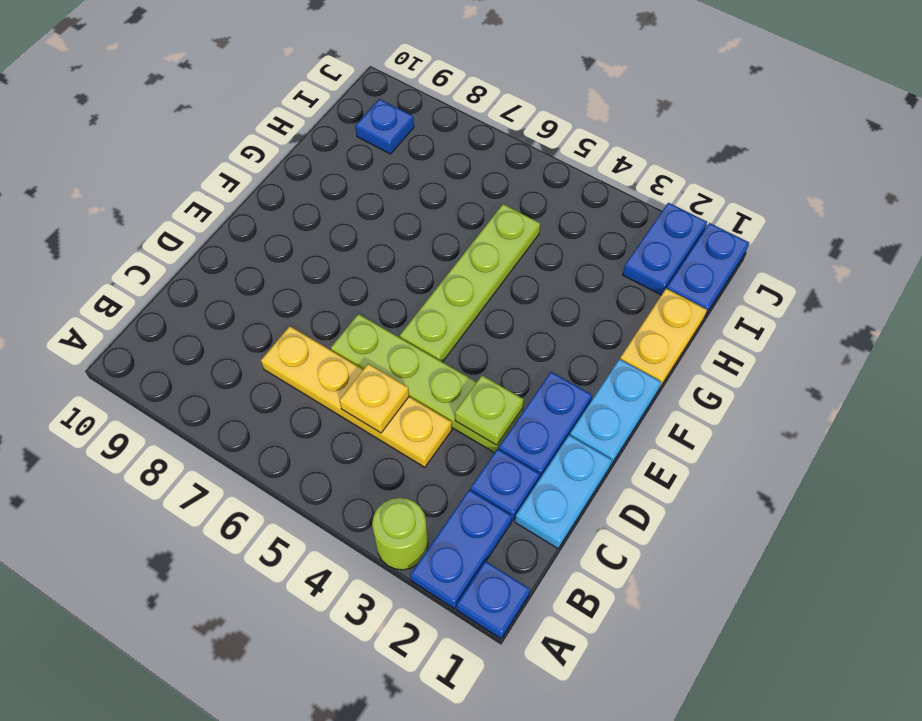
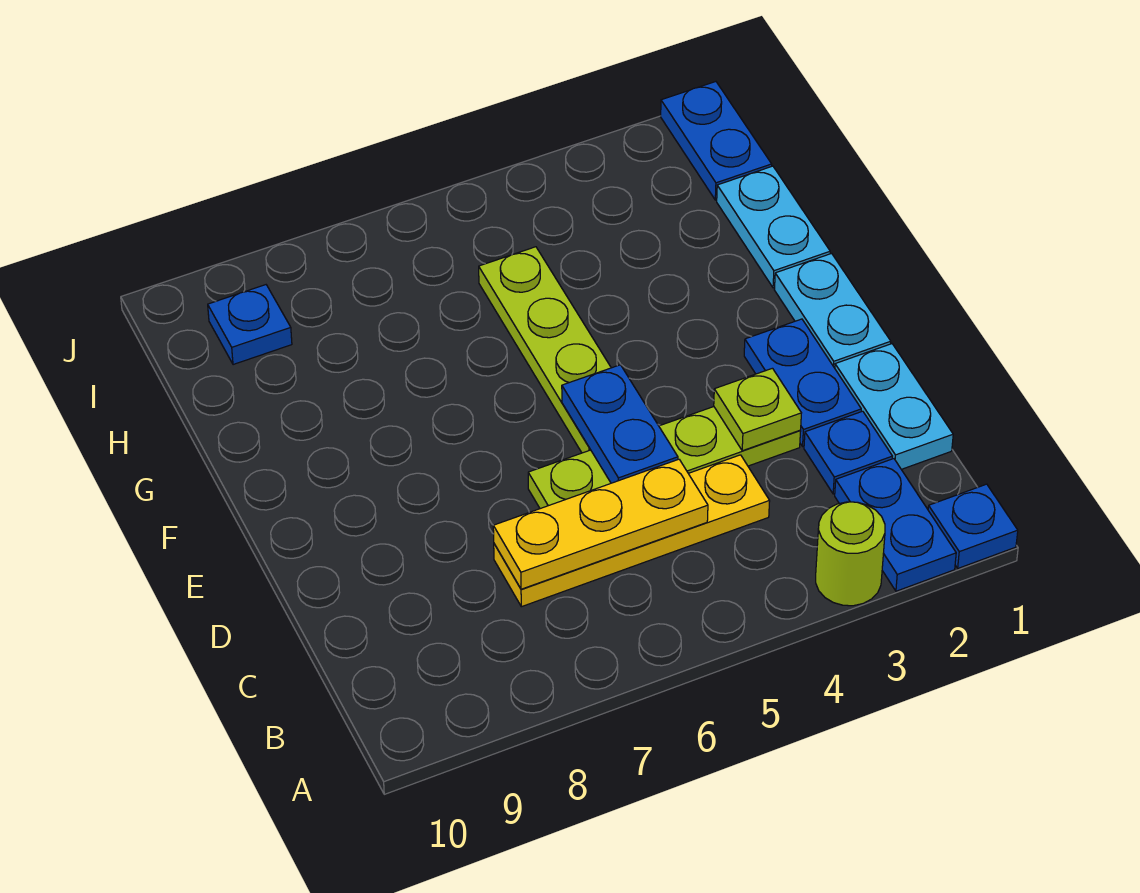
yellow 1x1 plate [339,364,409,433] -> yellow 1x3 plate [493,459,708,589]
yellow 1x2 plate [620,288,707,389] -> cyan 1x2 plate [717,166,830,288]
blue 1x2 plate [623,203,707,295] -> blue 1x2 plate moved to [562,365,678,483]

